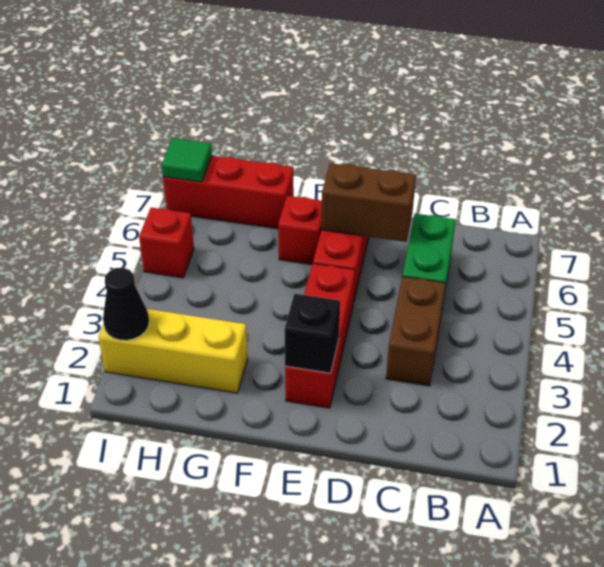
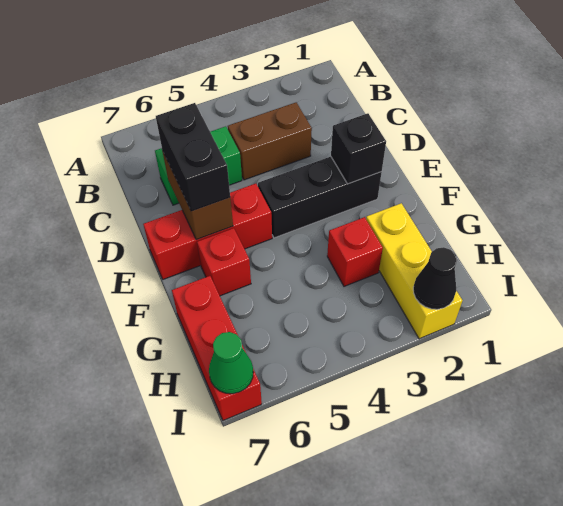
none -> black 1x2 brick [156,103,230,211]
red 1x3 brick [285,263,355,408] -> black 1x3 brick [258,157,382,238]
red 1x1 brick [139,208,194,278] -> red 1x1 brick moved to [327,217,383,286]
green 1x1 tile [162,138,212,182] -> green 1x1 cone [209,332,253,394]

